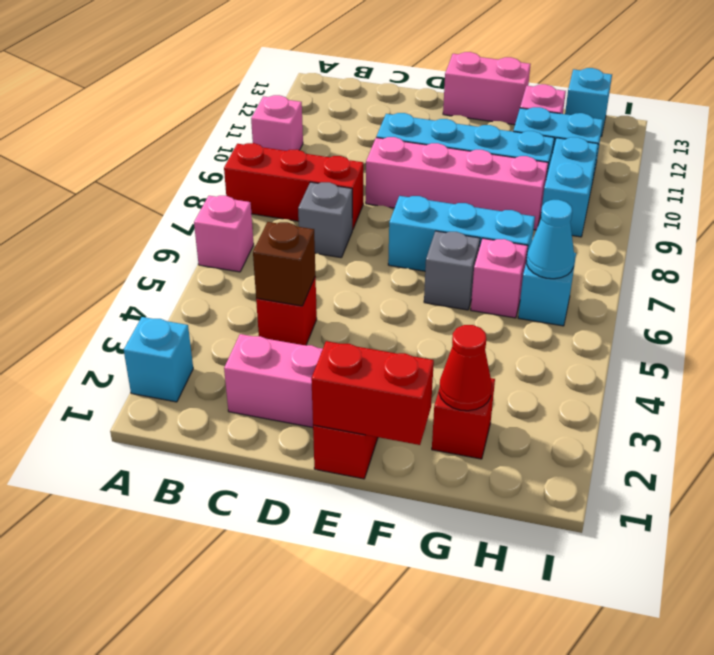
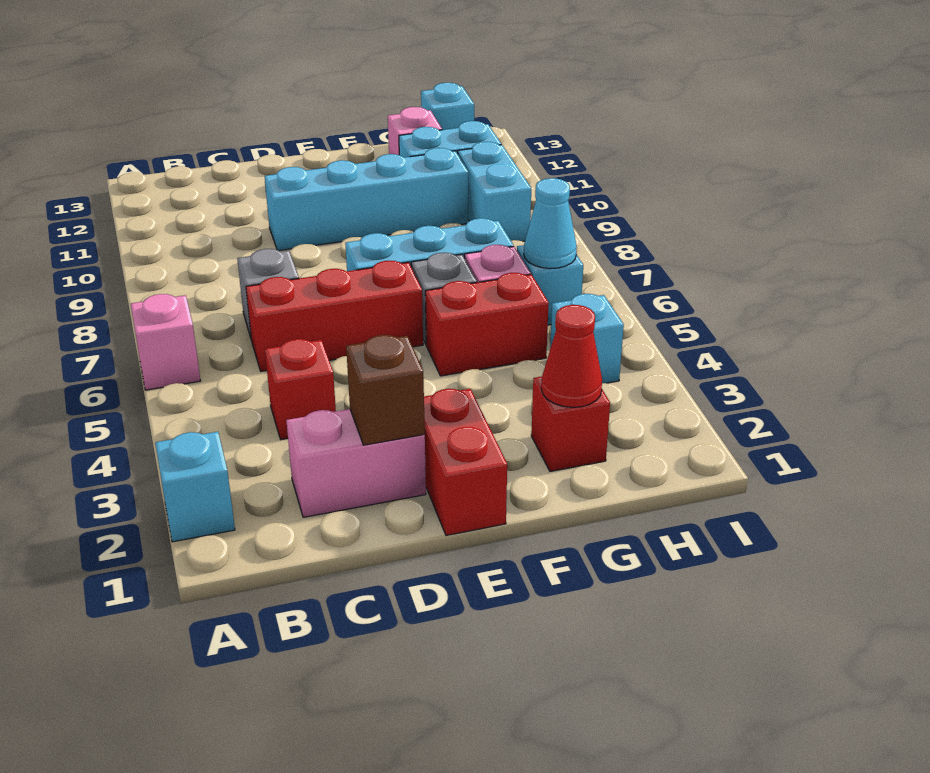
red 1x3 brick [224,143,363,230] -> red 1x3 brick moved to [246,261,423,371]
pink 1x1 brick [251,95,303,151] -> none
brown 1x1 brick [253,222,315,306] -> brown 1x1 brick moved to [346,335,425,445]
pink 1x4 brick [366,137,548,230] -> none
red 1x2 brick [311,341,434,445] -> red 1x2 brick moved to [425,273,549,376]
pink 1x2 brick [443,52,530,125] -> none
none -> cyan 1x1 brick [550,294,624,383]

